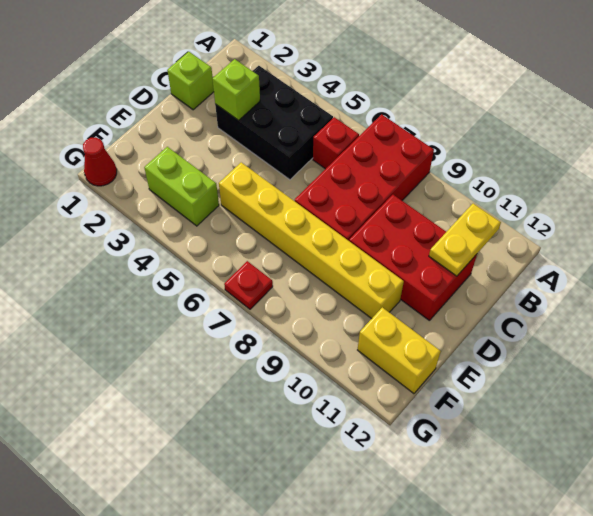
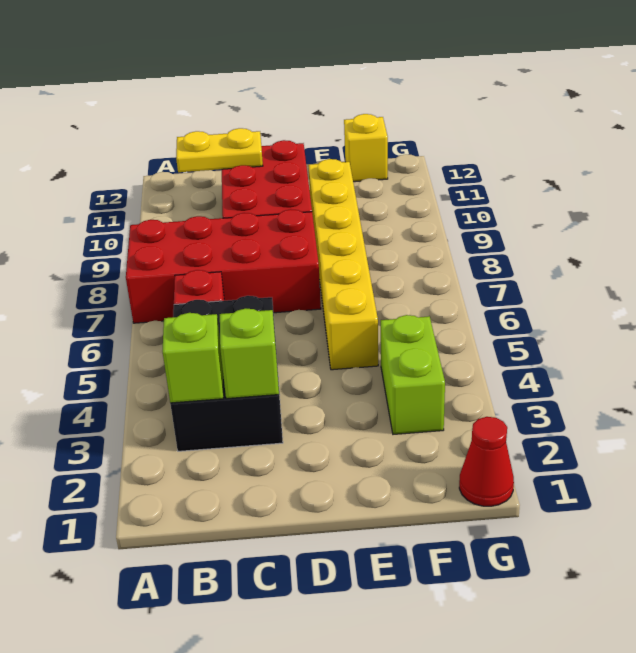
lime 1x1 brick [167,52,214,110] -> lime 1x1 brick moved to [162,313,223,403]
yellow 1x2 brick [358,307,441,394] -> yellow 1x1 brick [344,114,388,182]
red 1x1 plate [224,261,273,309] -> none

